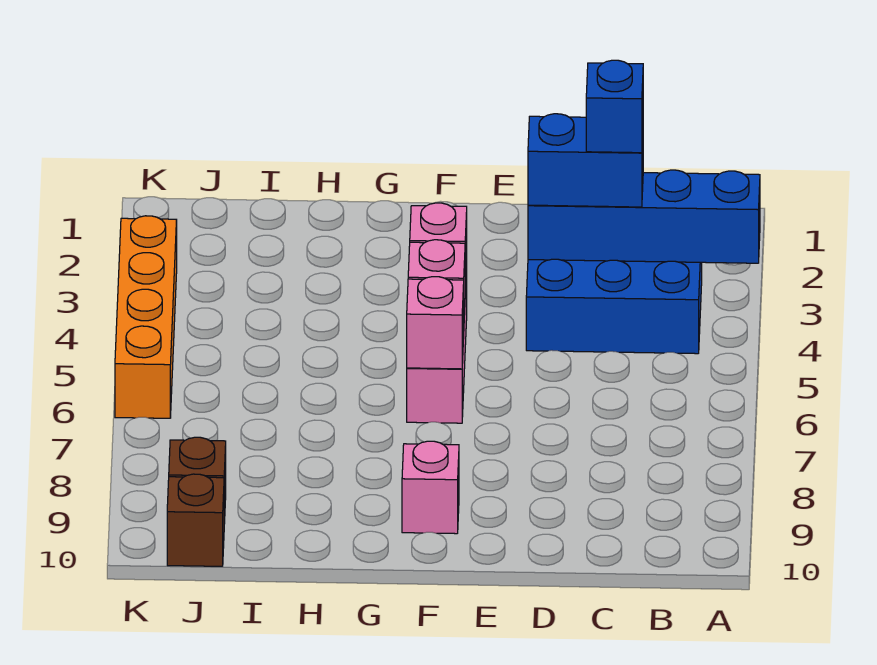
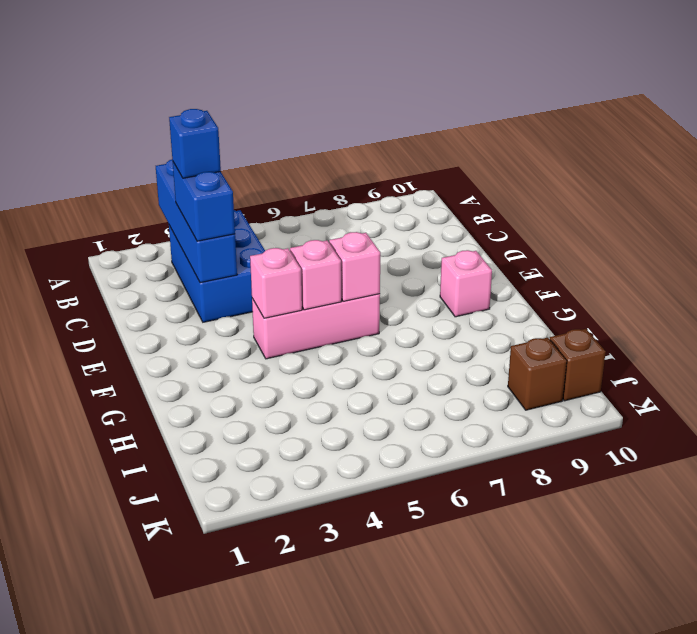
orange 1x4 brick [115,216,177,418] -> none

